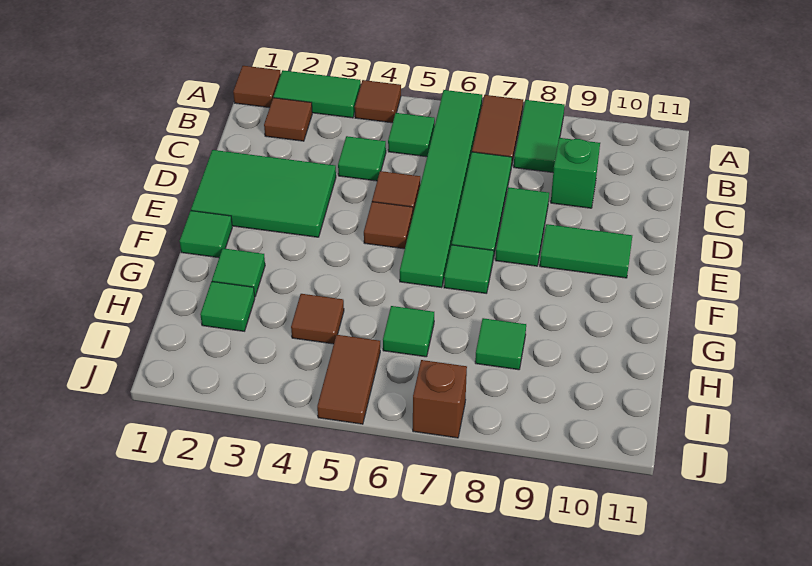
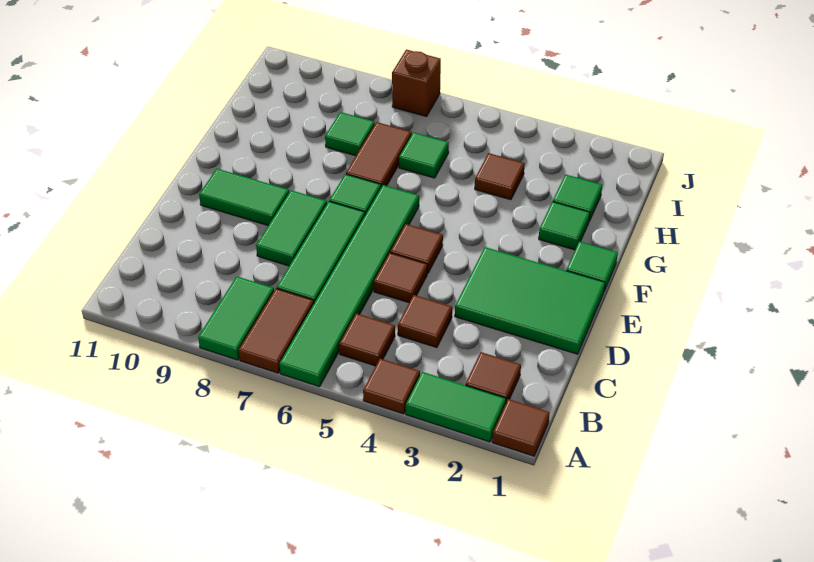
green 1x1 tile [388,113,435,157] -> brown 1x1 tile [339,313,395,366]
green 1x1 tile [338,136,386,181] -> brown 1x1 tile [398,295,452,348]
green 1x1 brick [551,138,600,208] -> none
brown 1x2 tile [317,335,380,424] -> brown 1x2 tile moved to [346,122,412,187]

